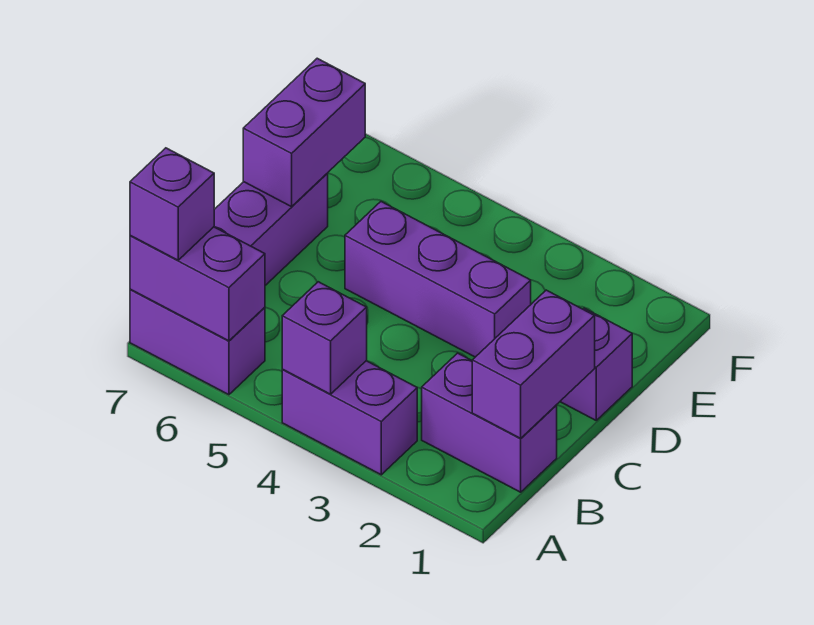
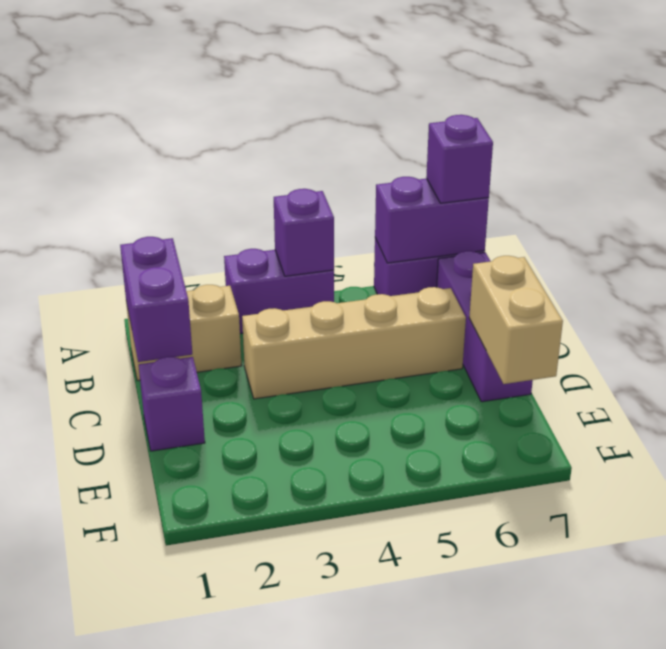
purple 1x2 brick [422,353,557,492] -> tan 1x2 brick [126,285,242,381]
none -> tan 1x4 brick [242,287,466,399]
purple 1x3 brick [345,202,531,357] -> none
purple 1x2 brick [243,58,365,207] -> tan 1x2 brick [469,256,563,384]

